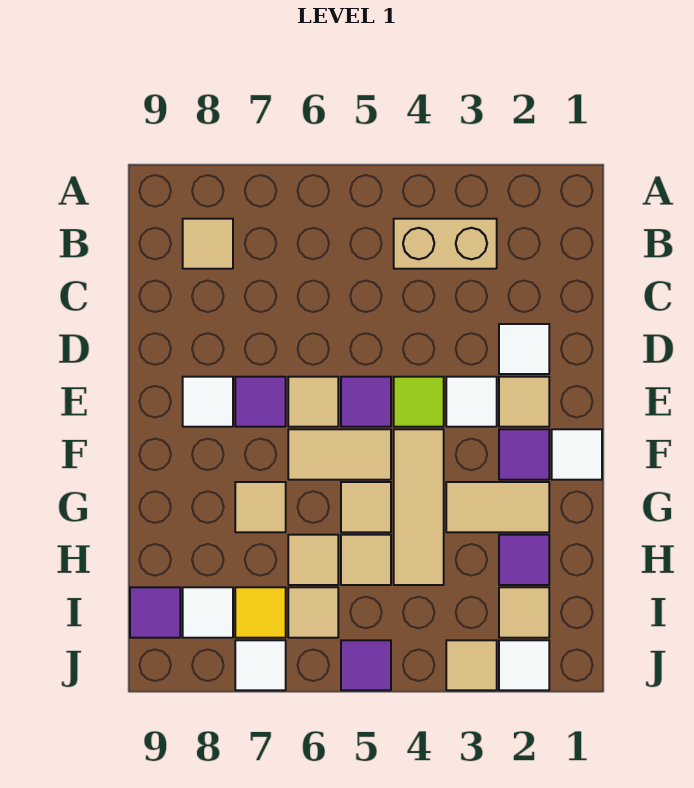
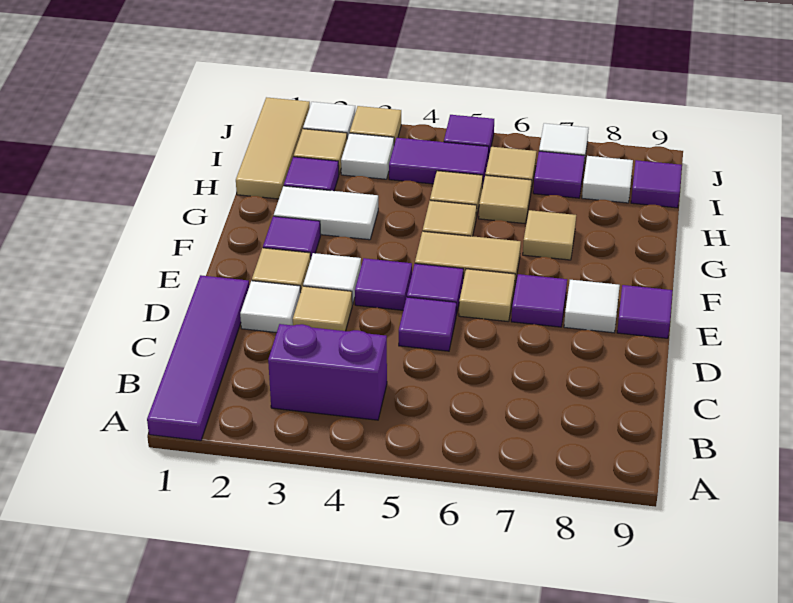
none -> purple 1x4 tile [147,275,249,441]
tan 1x2 brick [394,219,497,269] -> purple 1x2 brick [268,324,387,420]
tan 1x1 tile [183,219,233,269] -> tan 1x1 tile moved to [293,286,352,331]
none -> purple 1x1 tile [399,297,456,351]
lime 1x1 tile [394,377,444,427] -> purple 1x1 tile [355,258,412,310]
none -> purple 1x1 tile [617,285,672,338]
white 1x1 tile [552,429,602,480] -> white 1x1 tile moved to [341,133,394,179]
tan 1x3 tile [394,429,444,585] -> tan 1x3 tile moved to [236,97,310,199]
tan 1x2 tile [446,482,549,532] -> white 1x2 tile [274,186,378,240]
none -> purple 1x2 tile [389,138,489,188]
yellow 1x1 tile [235,587,286,638] -> purple 1x1 tile [533,151,585,198]

